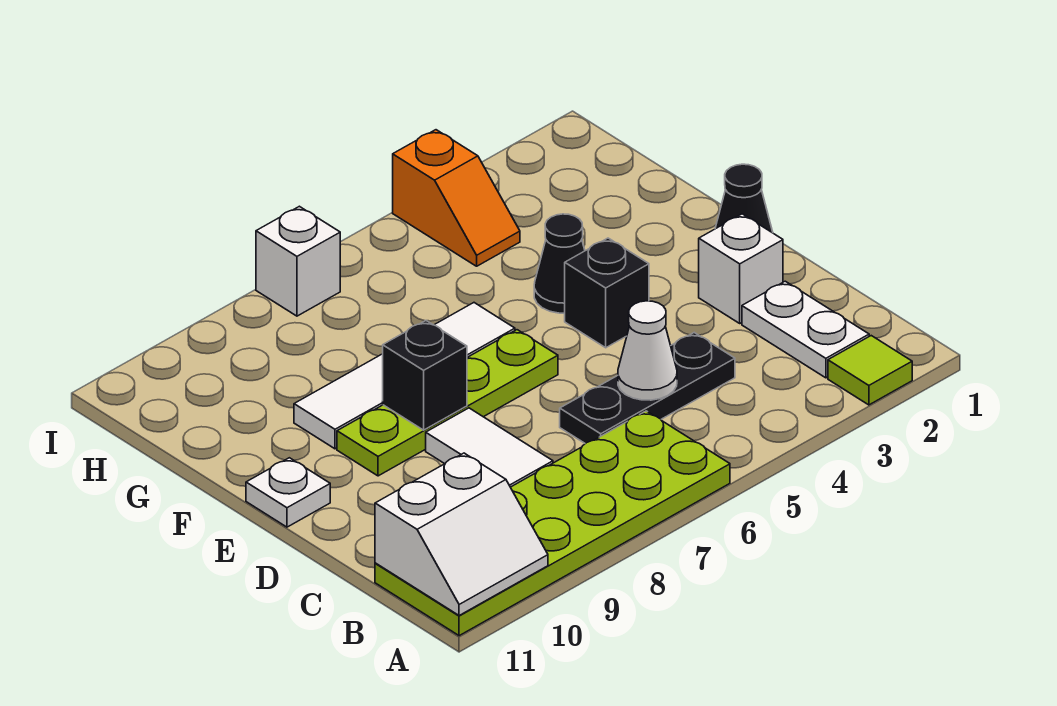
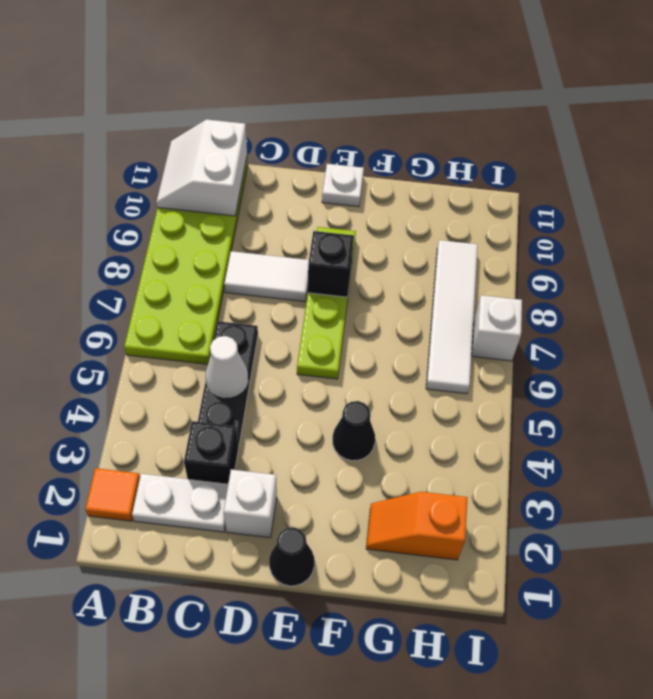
lime 1x1 tile [828,336,912,405] -> orange 1x1 tile [85,468,140,521]
black 1x1 brick [565,238,649,348] -> black 1x1 brick moved to [184,421,238,484]
white 1x4 tile [294,303,515,449] -> white 1x4 tile moved to [426,240,478,394]
orange 1x2 slope [393,130,520,266] -> orange 1x2 slope moved to [366,492,468,560]

